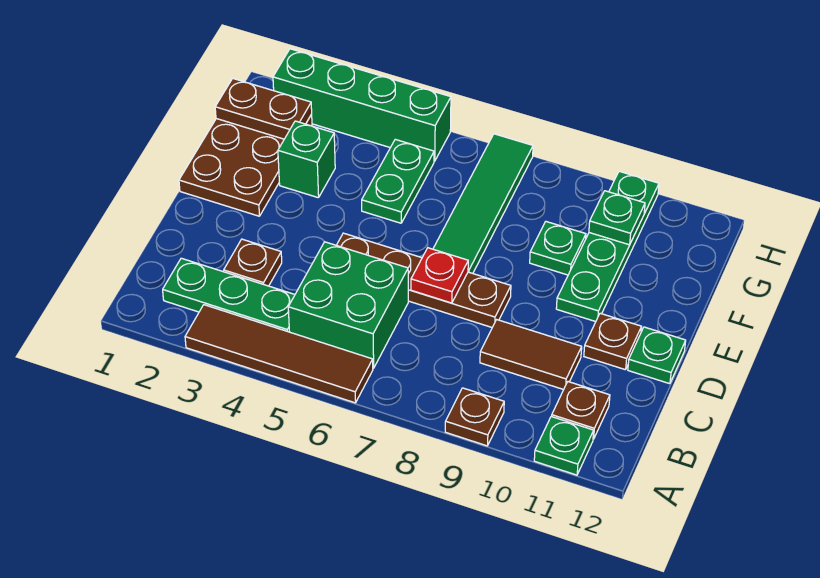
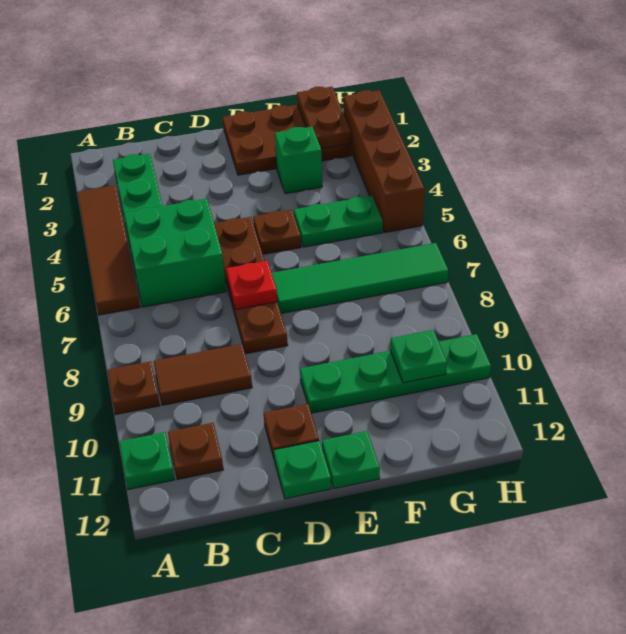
brown 1x1 plate [224,239,282,286] -> brown 1x1 plate moved to [253,210,301,254]
brown 1x2 tile [480,320,582,390] -> brown 1x2 tile turned to [154,344,252,405]
green 1x1 plate [530,222,586,275] -> green 1x1 plate moved to [322,431,380,489]
green 1x4 brick [273,49,451,161] -> brown 1x4 brick [343,90,424,232]

